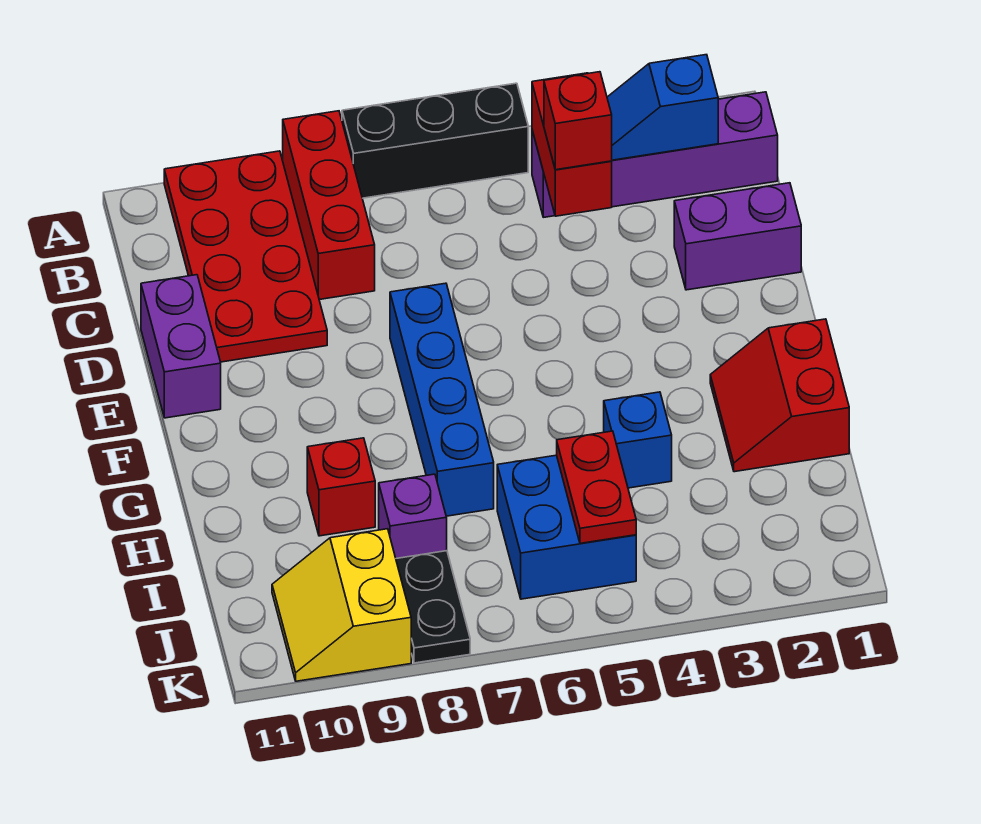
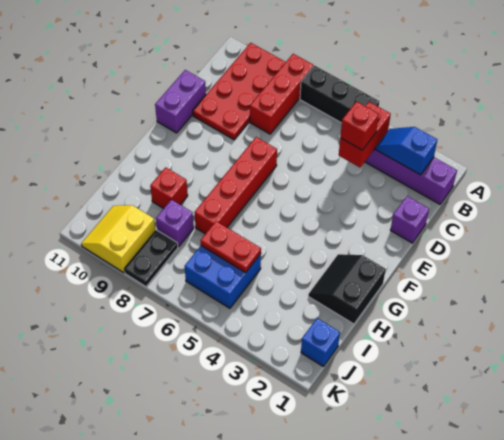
purple 1x2 brick [674,183,801,290] -> purple 1x1 brick [391,196,429,243]
blue 1x4 brick [390,283,494,516] -> red 1x4 brick [194,137,277,234]
red 2x2 slope [710,319,849,472] -> black 2x2 slope [308,254,386,324]
blue 1x1 brick [604,392,672,488] -> blue 1x1 brick moved to [301,318,340,367]
red 1x2 plate [557,431,636,543] -> red 1x2 plate turned to [200,221,261,273]

